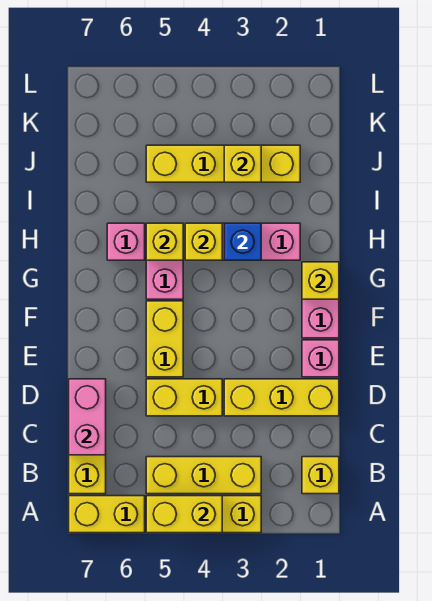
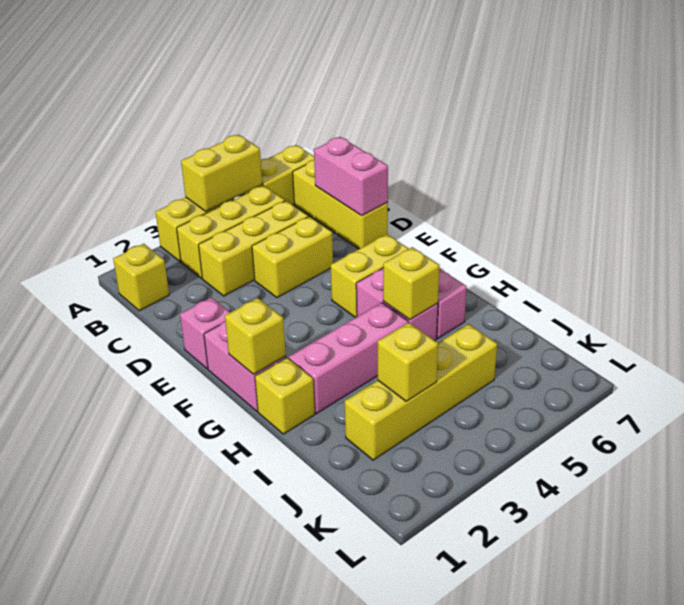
yellow 1x3 brick [224,379,339,416] -> yellow 1x3 brick moved to [199,201,308,296]
yellow 1x2 brick [146,301,183,377] -> yellow 1x2 brick turned to [331,234,409,318]
blue 1x1 brick [224,223,261,260] -> none
yellow 1x1 brick [185,223,222,260] -> yellow 1x1 brick moved to [255,358,315,434]

